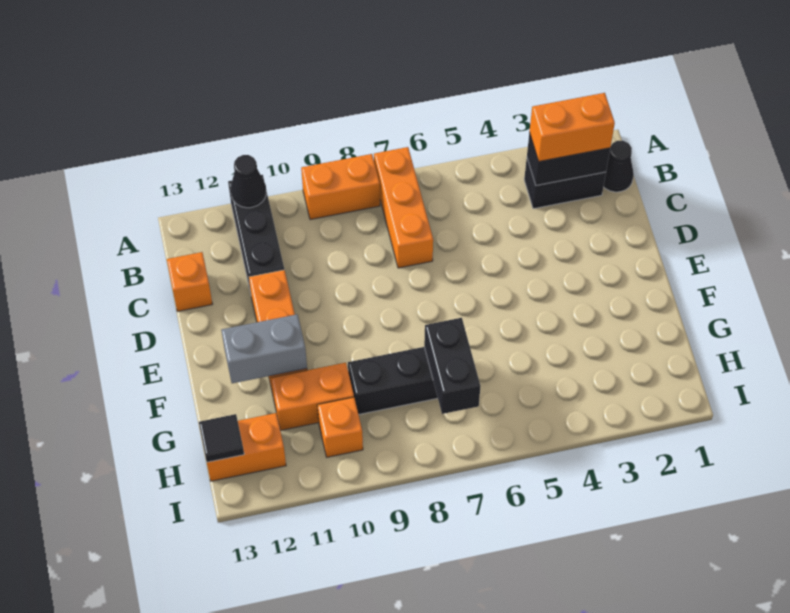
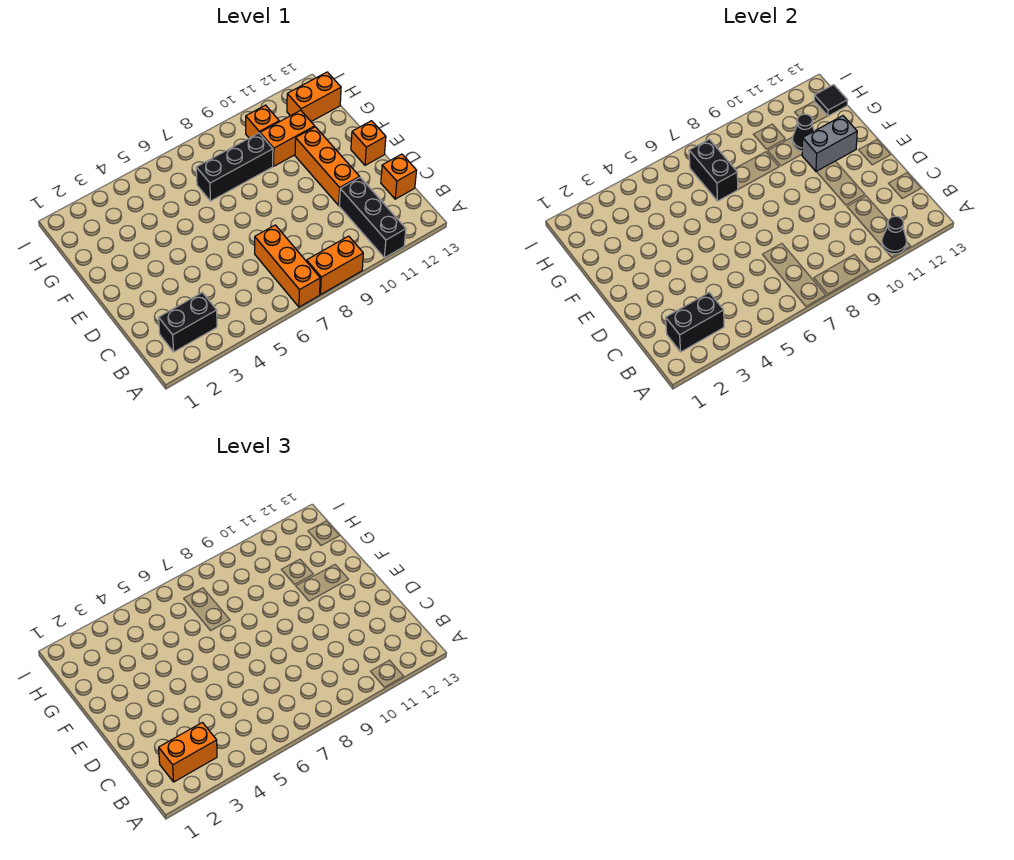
black 1x1 cone [604,141,634,192] -> black 1x1 cone moved to [792,114,814,151]
none -> orange 1x1 brick [351,121,386,165]

